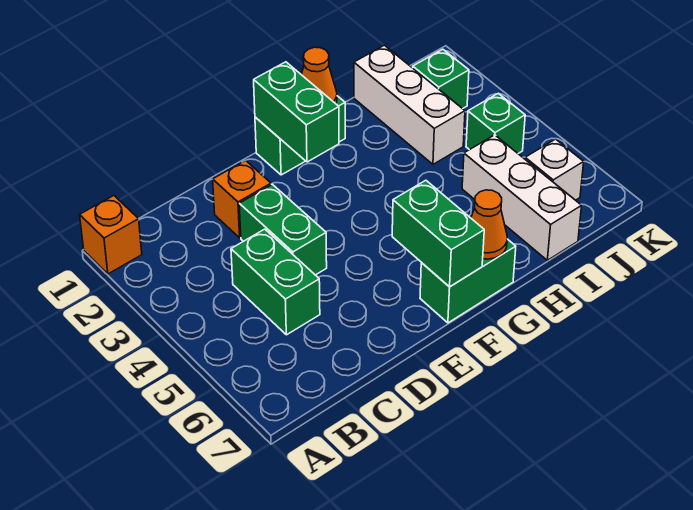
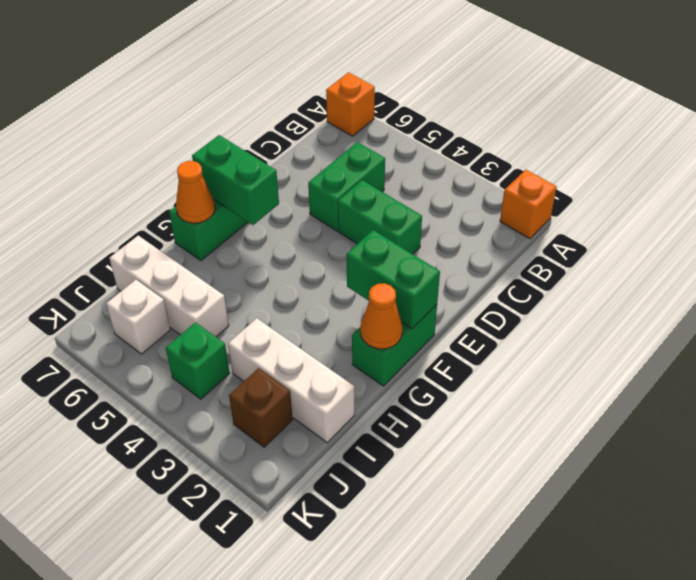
green 1x2 brick [231,229,320,335] -> green 1x2 brick turned to [308,142,385,231]
orange 1x1 brick [213,160,271,238] -> orange 1x1 brick moved to [326,72,375,136]
green 1x1 brick [413,49,469,109] -> brown 1x1 brick [229,368,293,447]

